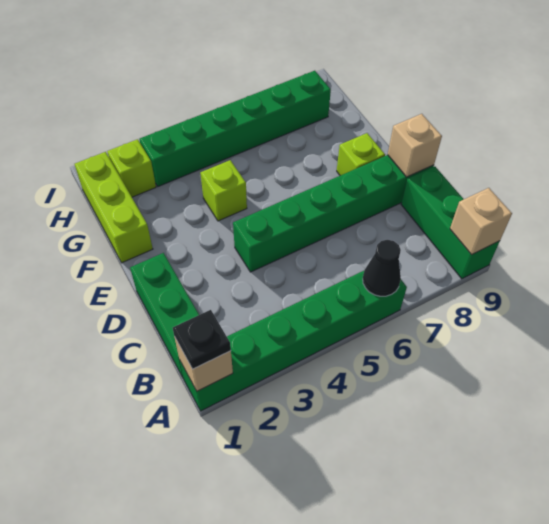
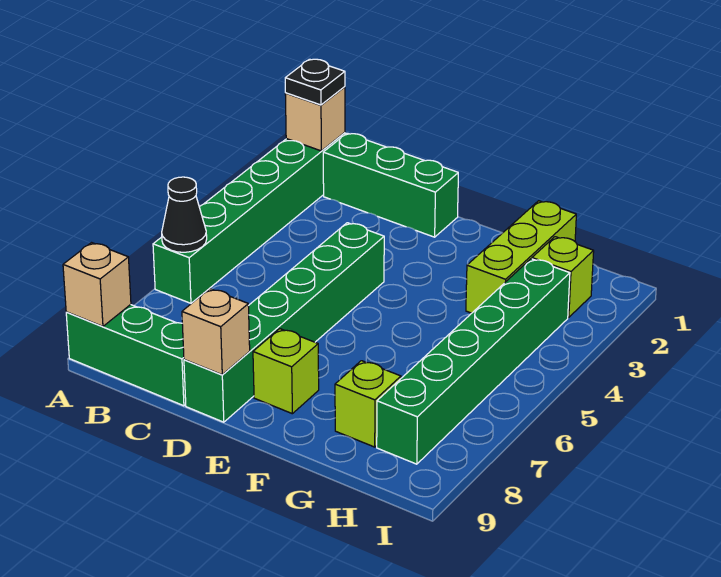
lime 1x3 brick [75,152,153,263] -> lime 1x3 brick turned to [466,201,576,313]
lime 1x1 brick [200,160,247,221] -> lime 1x1 brick moved to [335,361,401,447]

